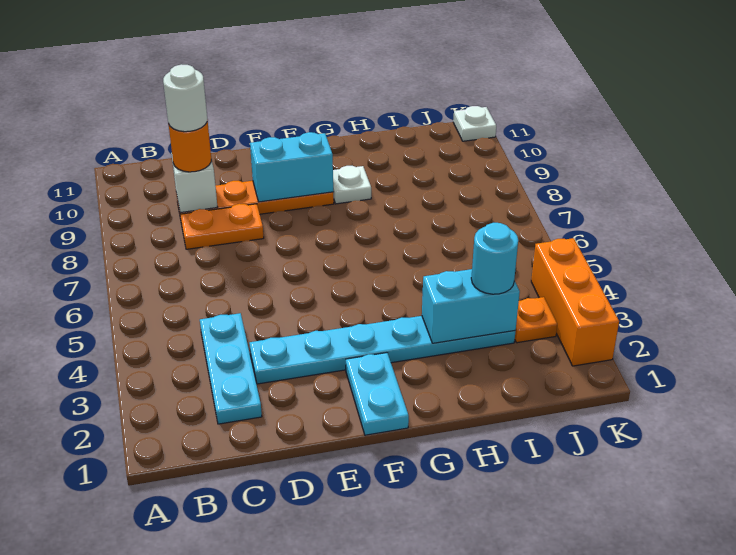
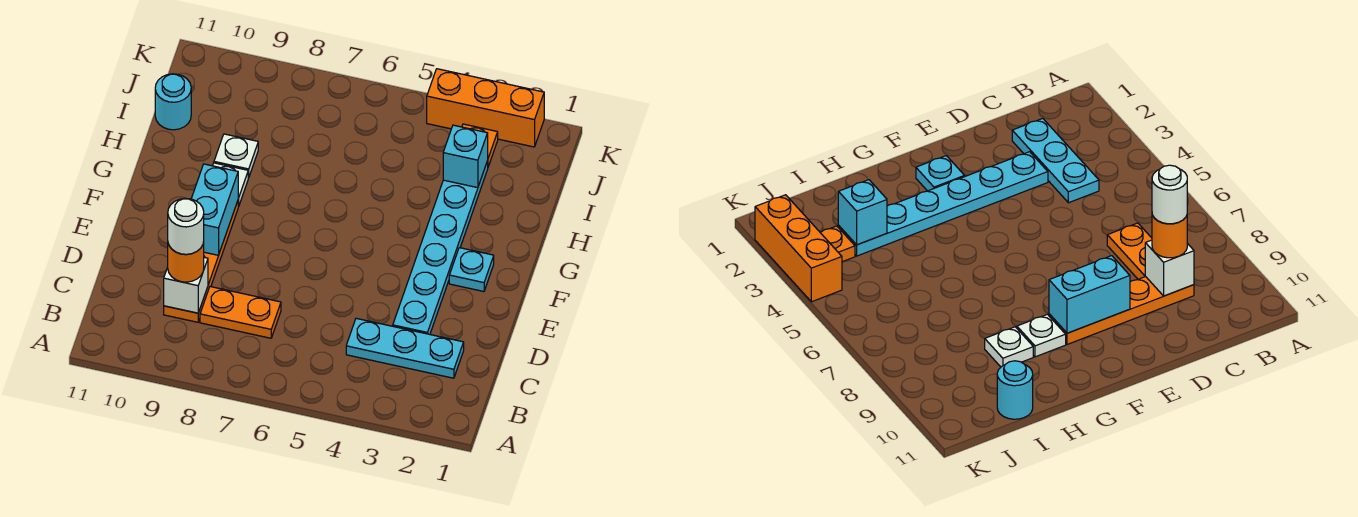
orange 1x2 plate [180,204,264,249] -> orange 1x2 plate turned to [200,287,281,338]
cyan 1x2 plate [346,353,409,435] -> cyan 1x1 plate [449,248,494,292]
cyan 1x2 brick [422,269,520,343] -> cyan 1x1 brick [443,125,488,188]
cyan 1x1 round brick [471,223,518,294] -> cyan 1x1 round brick moved to [155,74,191,130]
white 1x1 plate [453,106,496,141] -> white 1x1 plate moved to [214,134,258,178]

